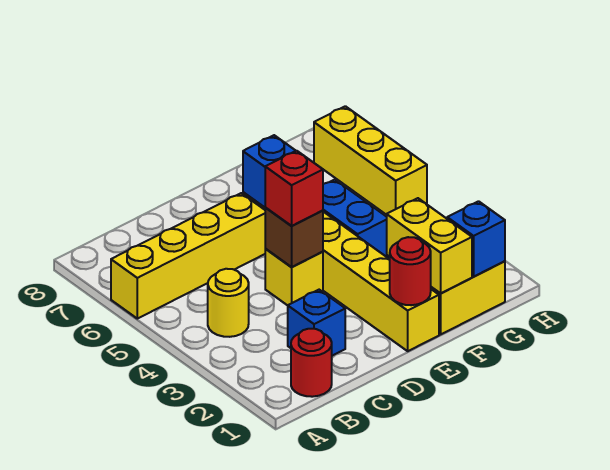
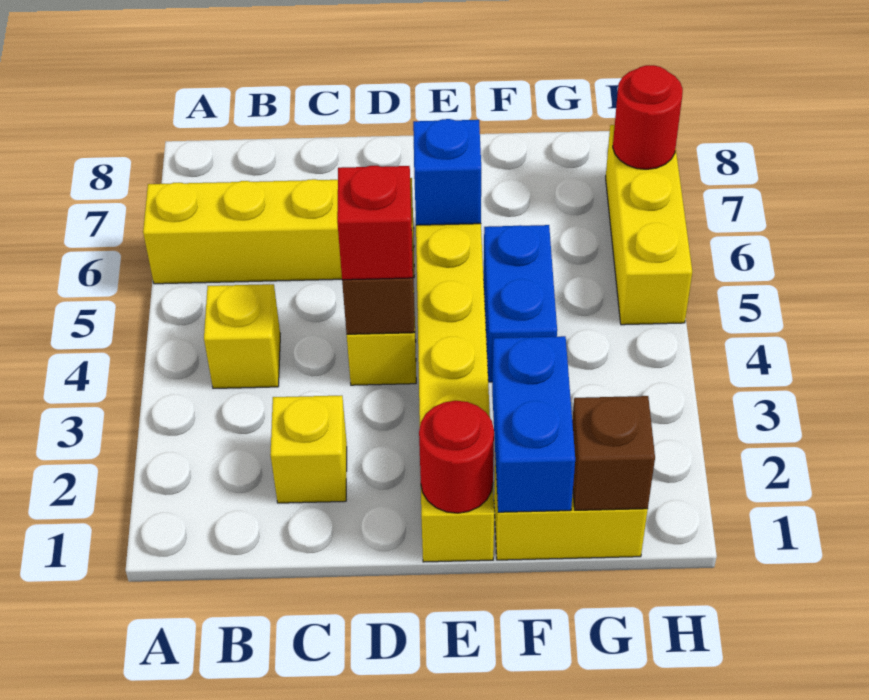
red 1x1 round brick [291,329,332,397] -> red 1x1 round brick moved to [613,65,683,169]
yellow 1x1 round brick [208,269,249,337] -> yellow 1x1 brick [204,284,280,388]
blue 1x1 brick [288,290,345,356] -> yellow 1x1 brick [270,396,347,503]
yellow 1x2 brick [387,198,472,293] -> blue 1x2 brick [492,336,575,512]
blue 1x1 brick [447,201,505,277] -> brown 1x1 brick [572,396,655,510]

